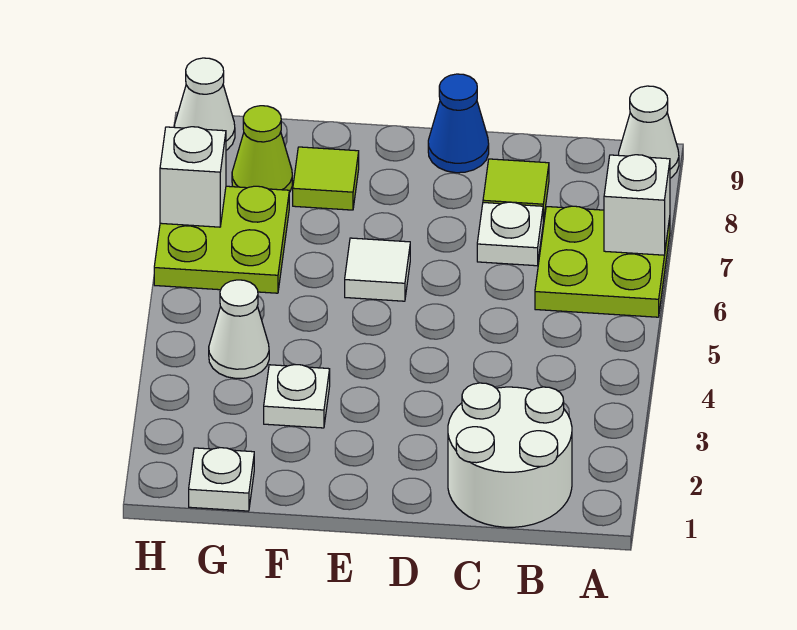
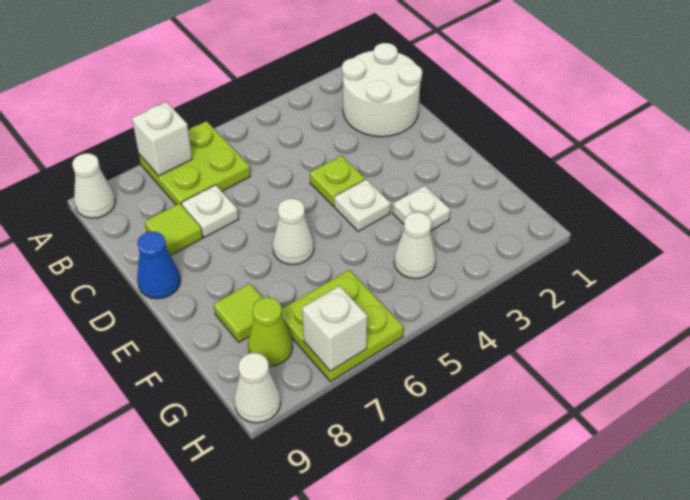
none -> lime 1x1 plate [310,156,365,206]
white 1x1 tile [345,238,410,301] -> white 1x1 cone [273,198,314,265]
white 1x1 plate [189,448,254,511] -> white 1x1 plate moved to [334,179,391,231]

